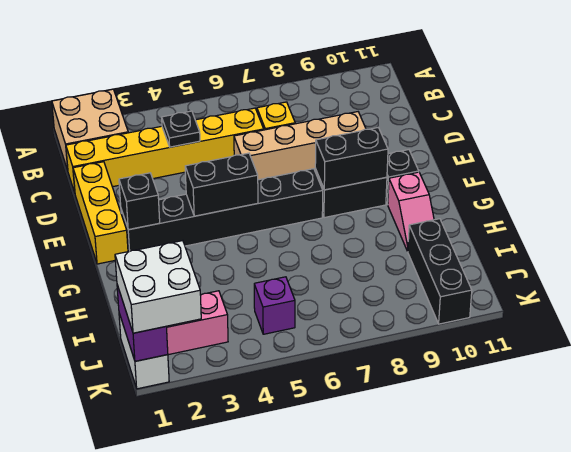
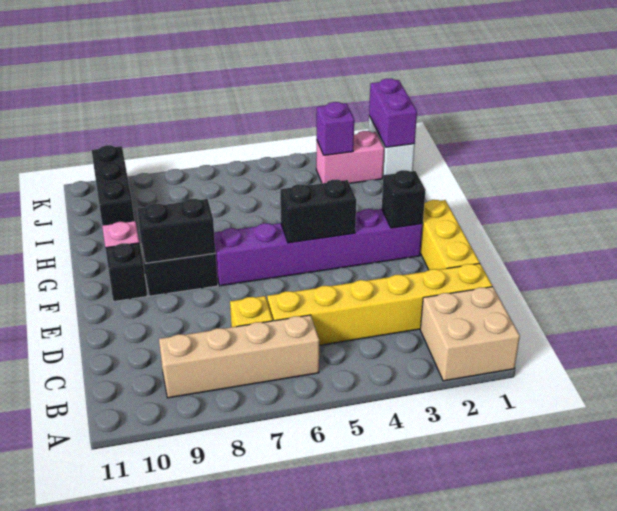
black 1x1 plate [162,111,200,147] -> none
tan 1x4 brick [234,112,366,180] -> tan 1x4 brick moved to [159,315,319,398]
black 1x6 brick [121,169,323,252] -> purple 1x6 brick [214,209,423,286]
white 2x2 brick [115,241,201,333] -> none
purple 1x1 brick [254,277,295,334] -> purple 1x1 brick moved to [317,102,354,155]

